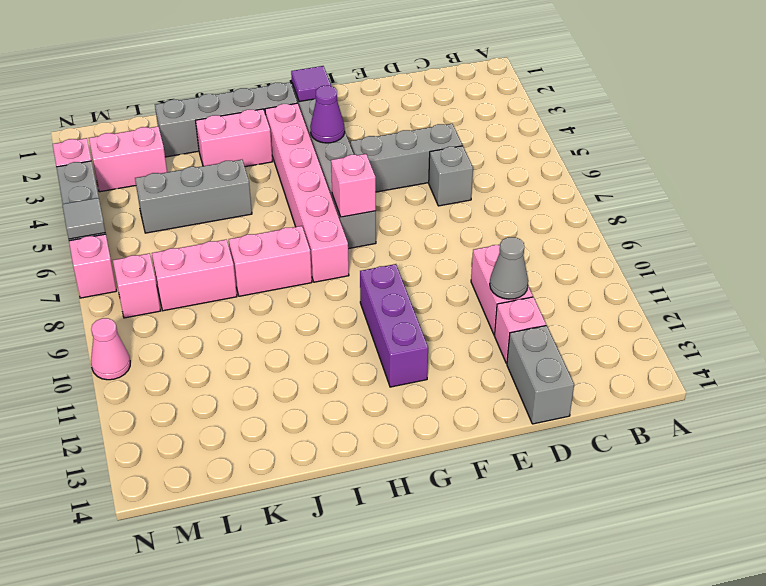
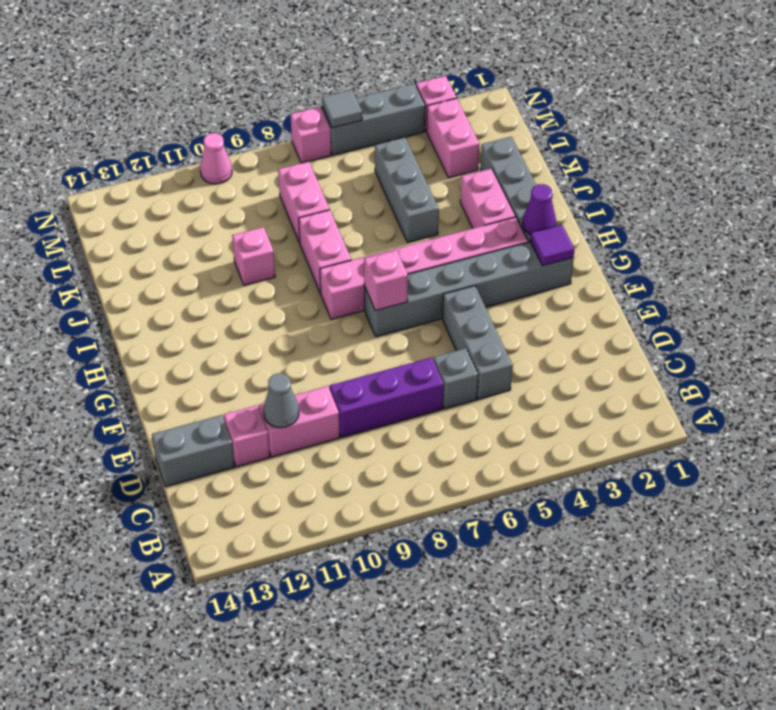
purple 1x1 cone [310,86,345,143] -> purple 1x1 cone moved to [523,184,556,235]
purple 1x3 brick [360,264,428,387] -> purple 1x3 brick moved to [330,357,444,437]
pink 1x1 brick [113,253,161,318] -> pink 1x1 brick moved to [232,227,275,285]

